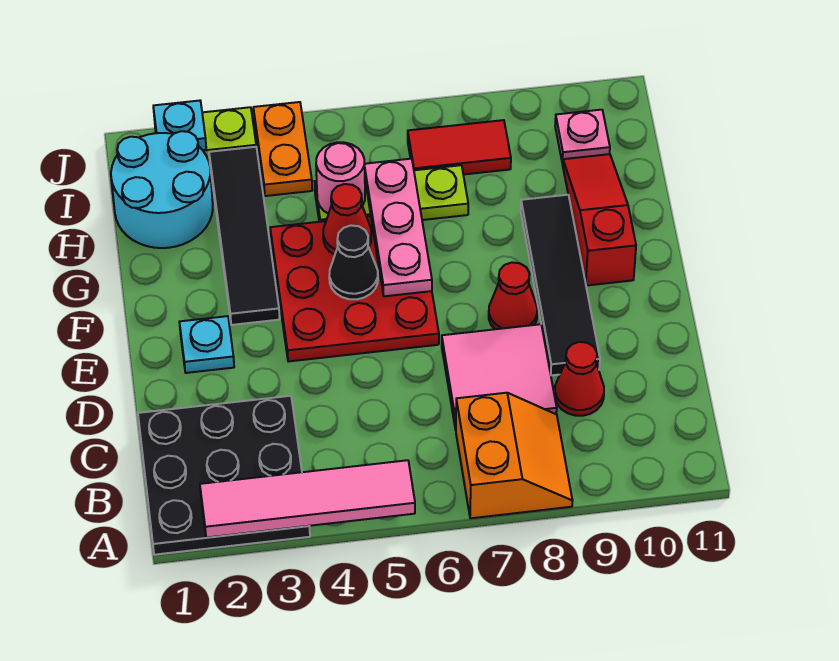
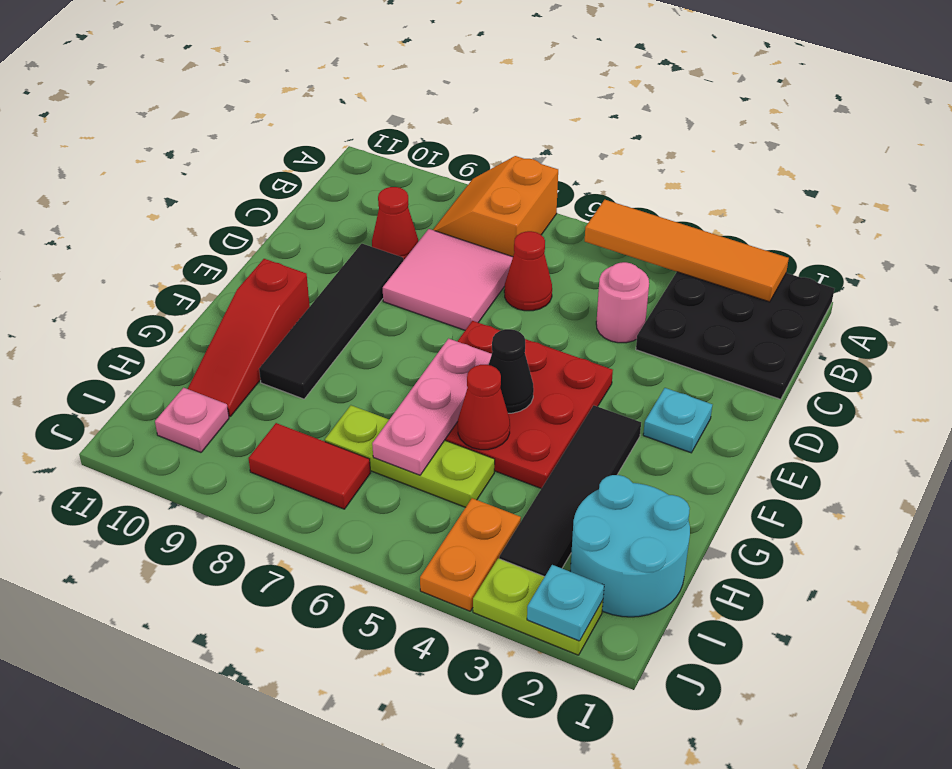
pink 1x4 tile [200,460,415,538] -> orange 1x4 tile [585,200,789,302]
red 1x1 cone [489,262,537,329] -> red 1x1 cone moved to [504,231,552,311]
pink 1x1 round brick [316,142,365,214] -> pink 1x1 round brick moved to [596,262,649,343]

